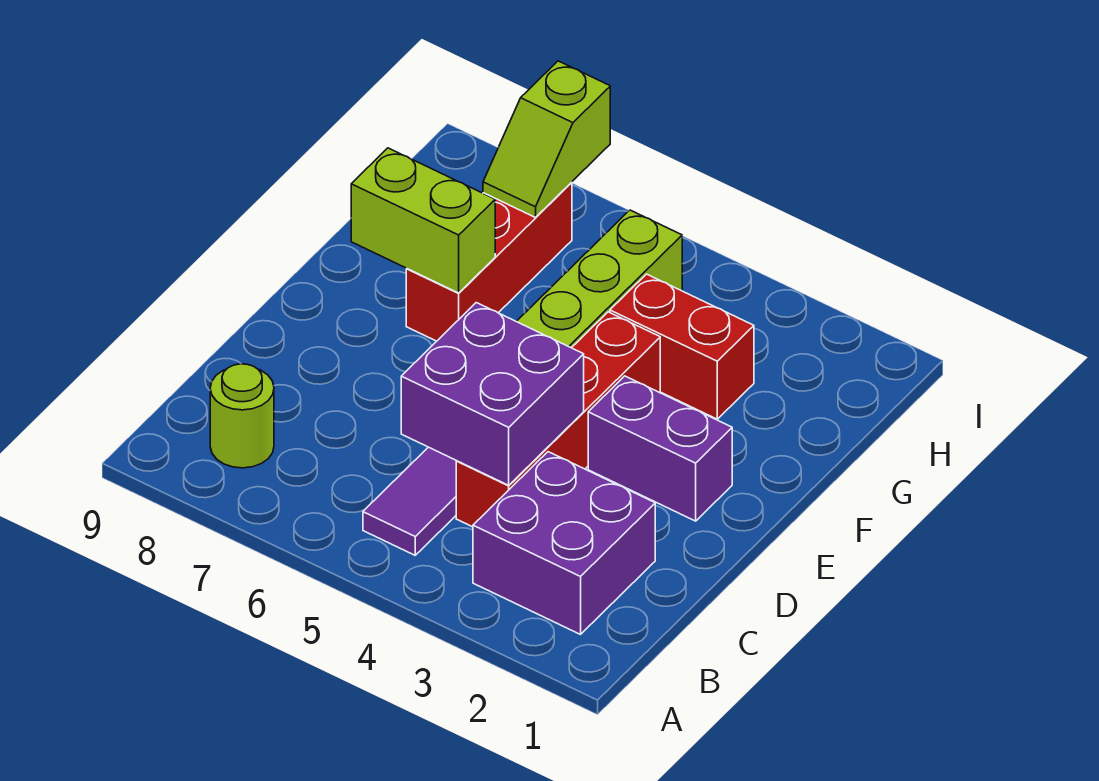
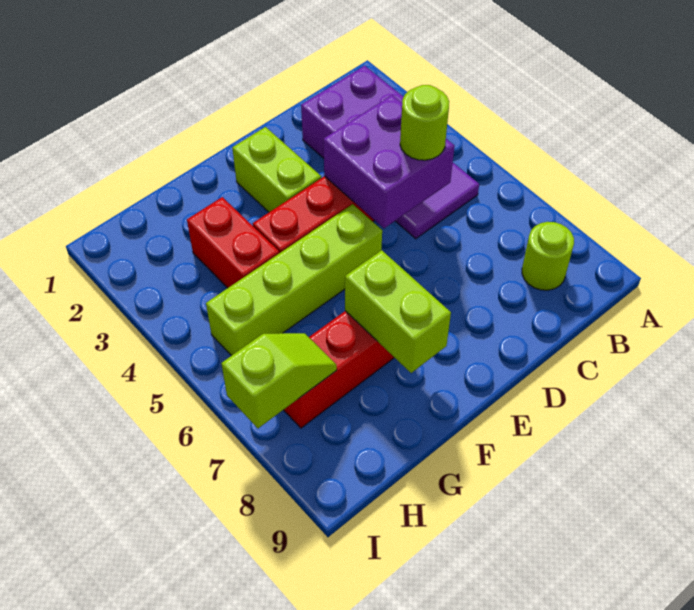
none -> lime 1x1 round brick [400,85,449,160]
purple 1x2 brick [588,376,732,521] -> lime 1x2 brick [232,127,321,212]

